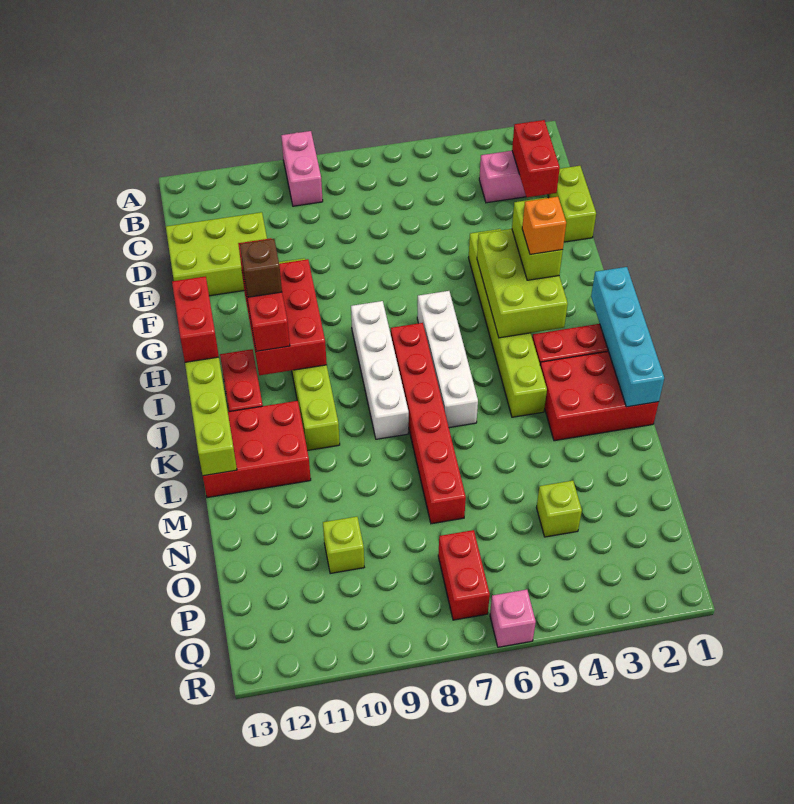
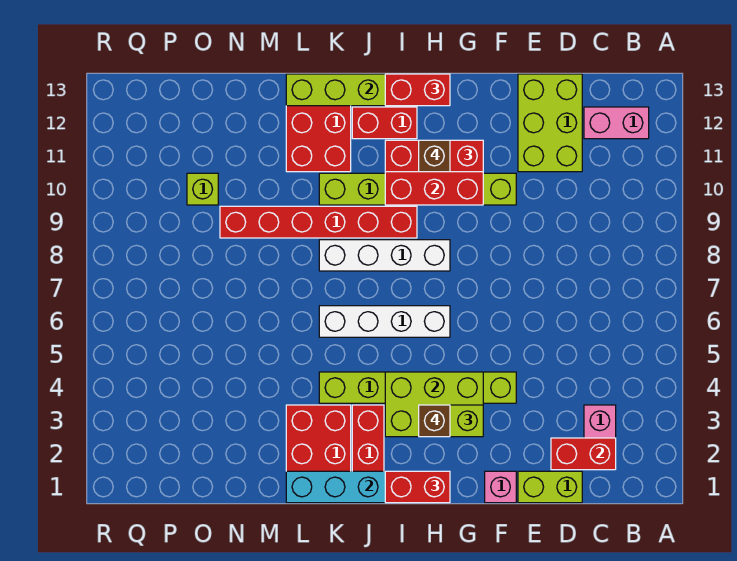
pink 1x2 brick [281,131,323,206] -> pink 1x2 brick moved to [584,107,649,139]
orange 1x1 brick [522,197,566,254] -> brown 1x1 brick [419,405,450,437]
red 1x6 brick [391,323,466,524] -> red 1x6 brick moved to [220,206,417,238]
lime 1x1 brick [536,481,582,537] -> none
red 1x2 brick [438,530,490,620] -> red 1x2 brick moved to [385,471,450,503]
pink 1x1 brick [490,590,536,647] -> pink 1x1 brick moved to [485,471,516,503]

